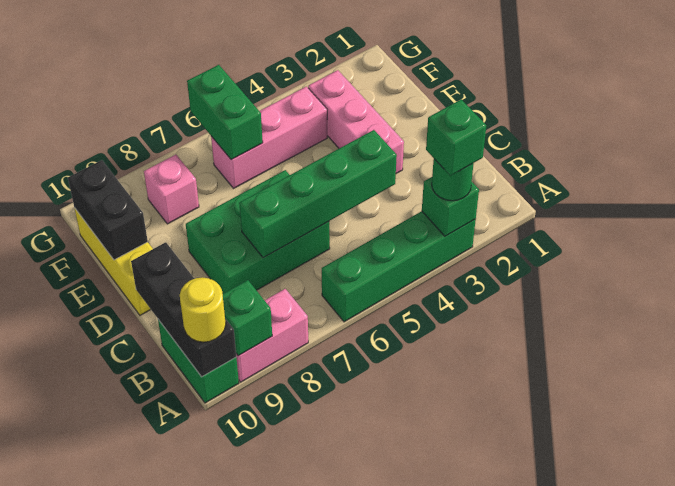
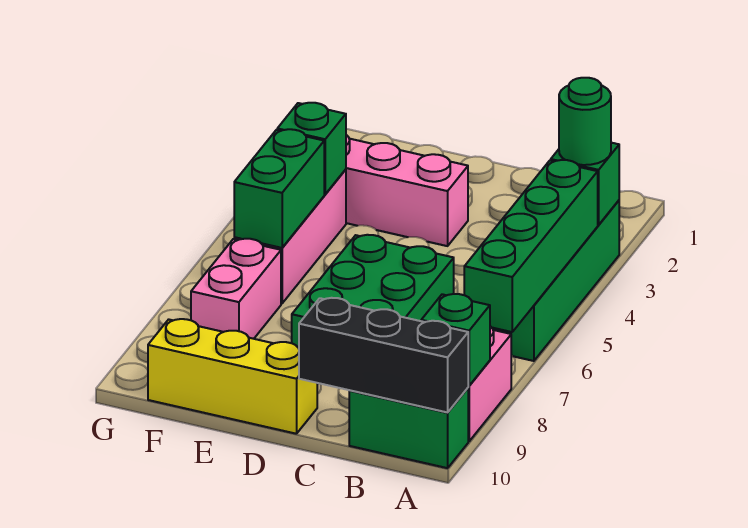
green 1x1 brick [426,99,486,176] -> green 1x1 brick moved to [277,103,346,194]
yellow 1x1 round brick [180,277,226,342] -> none
green 1x4 brick [239,130,397,258] -> green 1x4 brick moved to [464,160,598,332]
black 1x2 brick [68,160,148,260] -> none
green 1x2 brick [187,65,263,160] -> green 1x2 brick turned to [234,129,324,248]
pink 1x1 brick [144,155,199,224] -> pink 1x2 brick [191,239,281,339]

